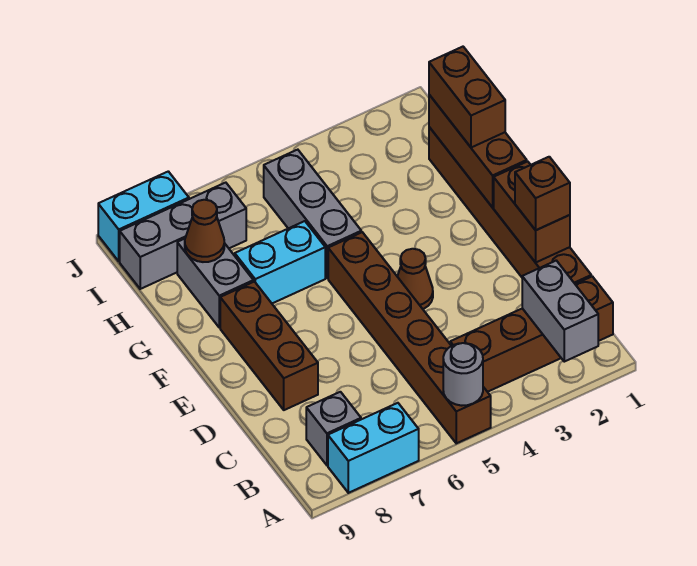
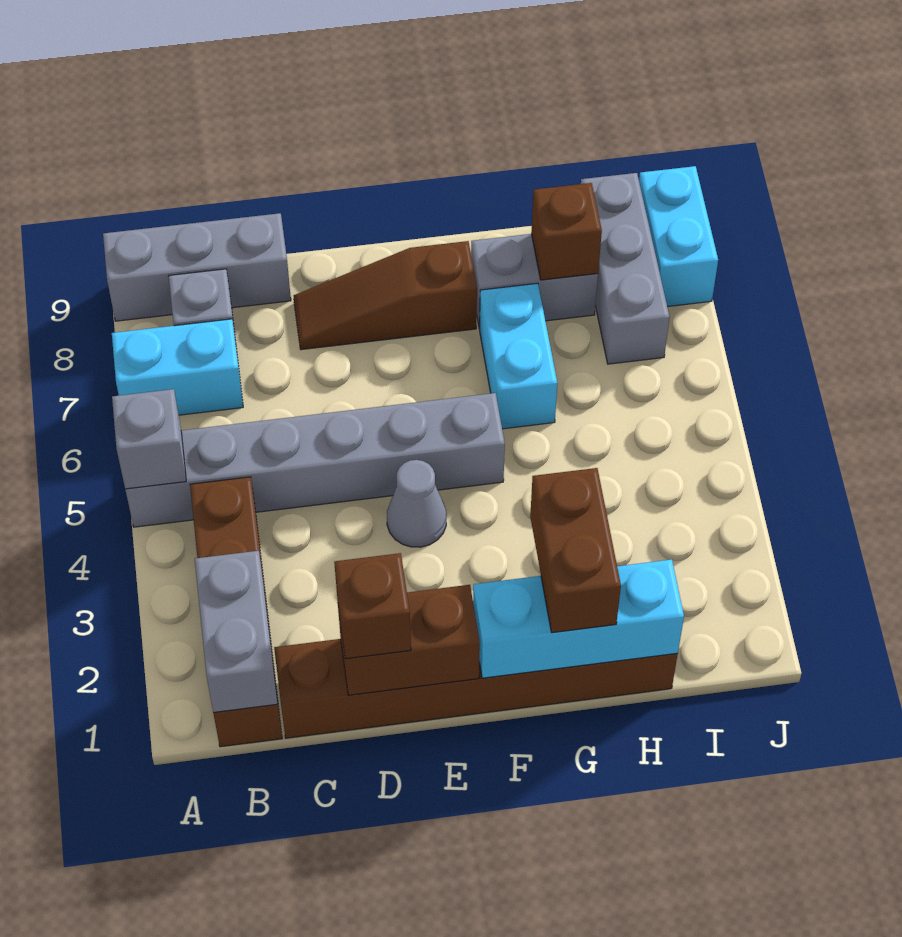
grey 1x2 brick [522,261,598,362] -> grey 1x2 brick turned to [195,551,278,713]
brown 1x6 brick [328,232,491,443] -> grey 1x6 brick [125,393,505,527]
grey 1x1 round brick [443,343,483,406] -> grey 1x1 brick [112,389,186,489]
cyan 1x2 brick [328,403,419,493] -> cyan 1x2 brick turned to [112,319,243,415]
brown 1x3 brick [220,282,318,410] -> brown 1x3 slope [294,241,477,350]
brown 1x1 cone [397,249,433,309] -> grey 1x1 cone [387,460,446,547]
brown 1x3 brick [429,95,527,207] -> cyan 1x3 brick [473,559,684,678]
brown 1x2 brick [429,47,505,148] -> brown 1x2 brick turned to [530,468,621,633]
grey 1x3 brick [264,150,361,278] -> grey 1x3 brick moved to [103,213,291,321]
brown 1x1 cone [185,200,224,262] -> brown 1x1 brick [531,183,602,280]

